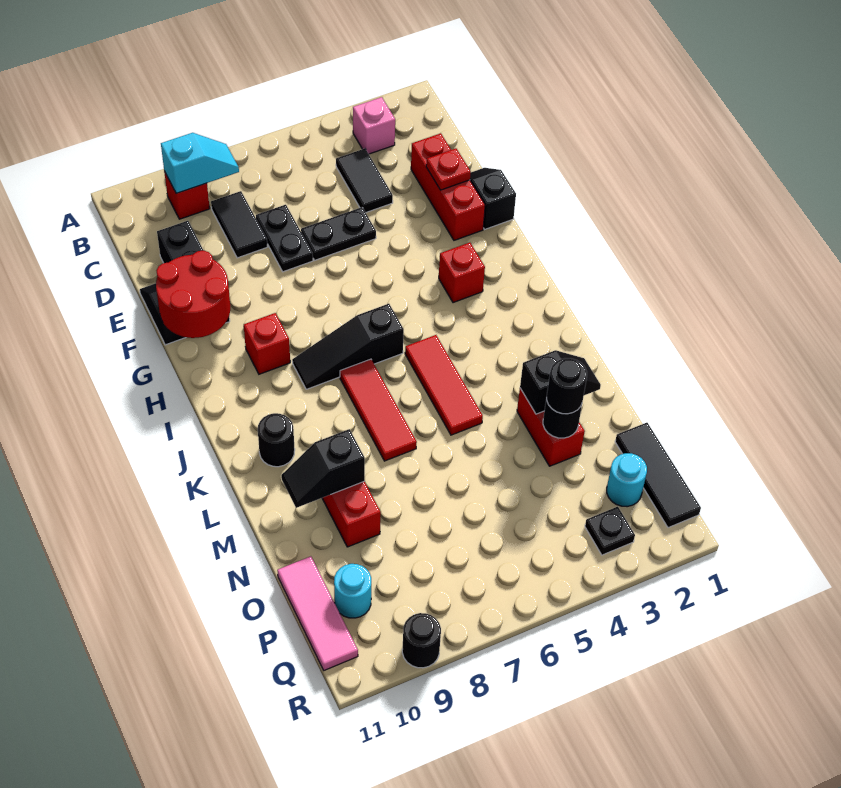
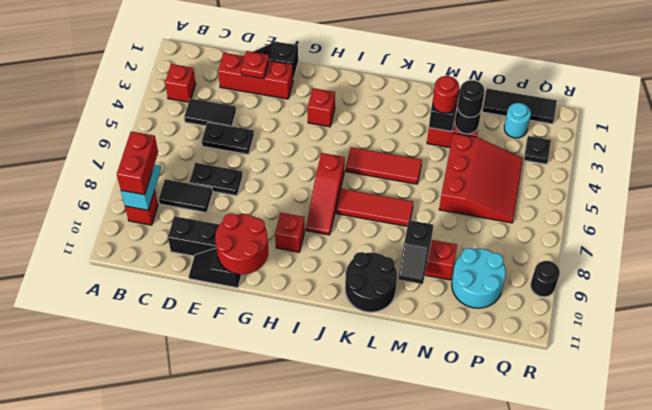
pink 1x1 brick [353,97,395,154] -> red 1x1 brick [165,64,196,102]
none -> red 1x2 brick [117,131,158,195]
black 1x2 plate [301,207,376,260] -> black 1x2 plate turned to [202,122,254,154]
black 1x3 slope [292,304,404,389] -> red 1x3 slope [306,153,345,235]
black 1x1 round brick [258,413,295,467] -> black 2x2 round brick [345,252,397,312]
none -> red 1x1 round brick [433,76,459,113]
none -> red 3x3 slope [439,133,523,223]
pink 1x3 tile [277,556,358,670] -> none
cyan 1x1 round brick [334,564,371,618] -> cyan 2x2 round brick [452,248,506,308]

